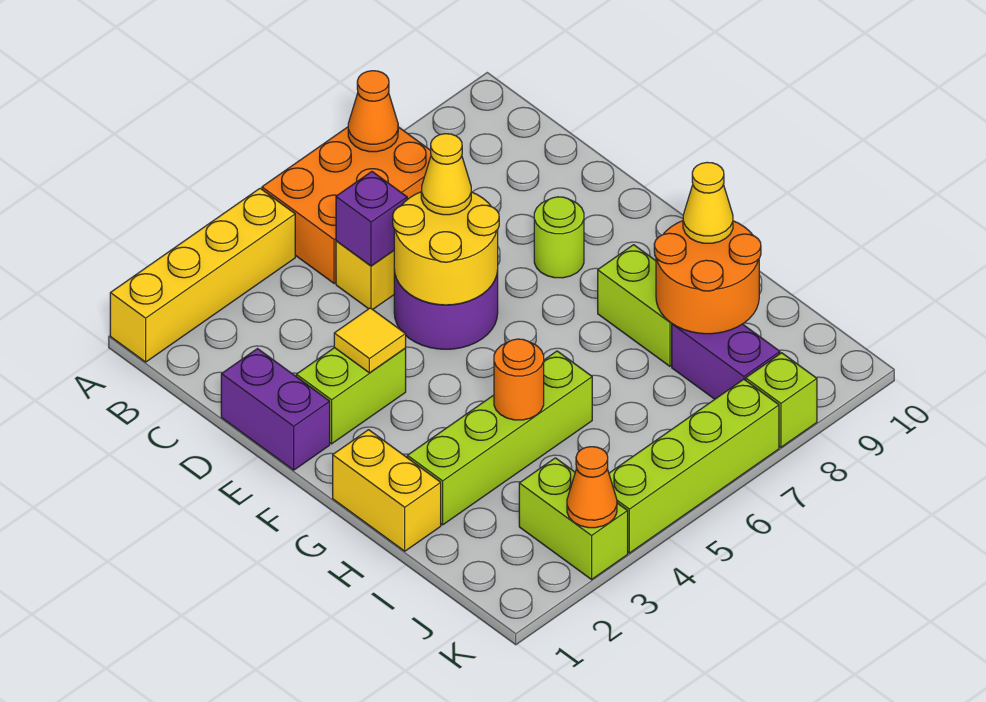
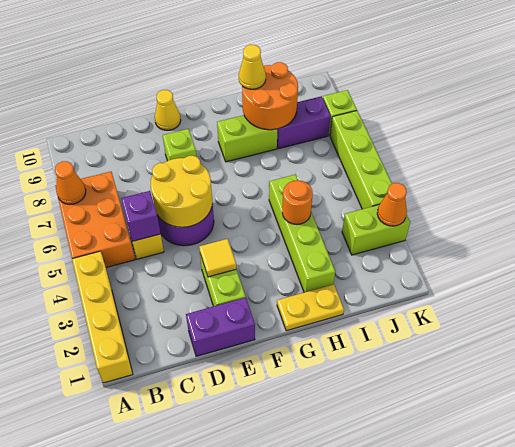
yellow 1x1 cone [421,134,471,215] -> yellow 1x1 cone moved to [155,90,181,130]
lime 1x1 round brick [534,197,584,278] -> lime 1x1 brick [163,129,196,161]
yellow 1x2 brick [333,430,441,551] -> yellow 1x2 plate [277,284,344,331]

